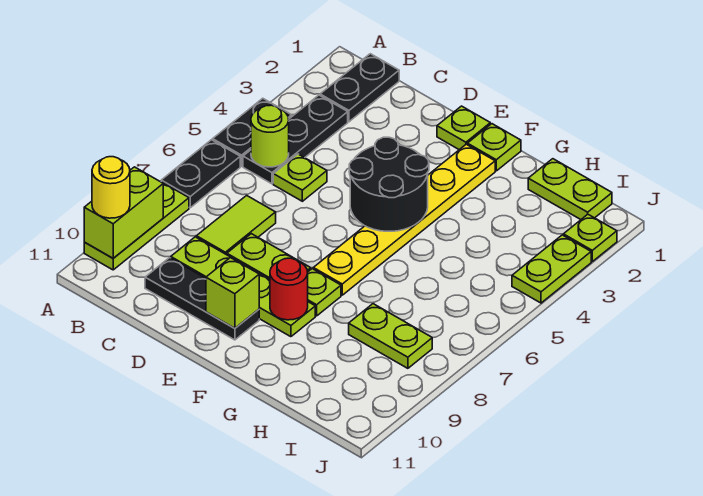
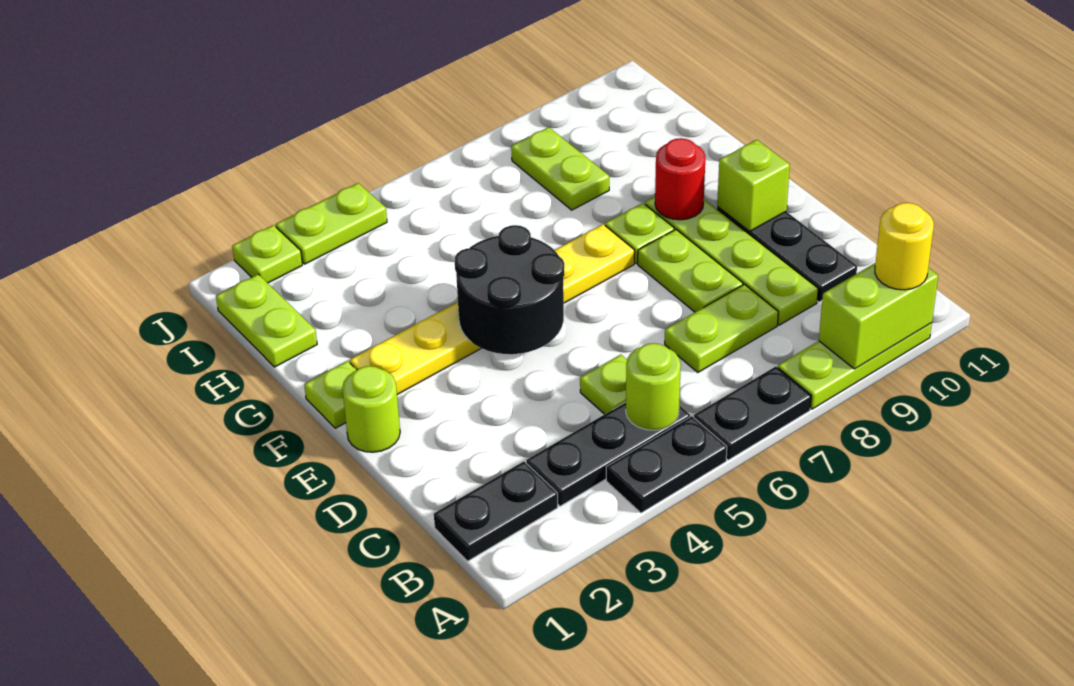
lime 1x2 tile [196,195,276,255] -> lime 1x2 plate [665,284,778,372]
lime 1x1 plate [437,106,490,150] -> lime 1x1 round brick [342,366,400,452]

